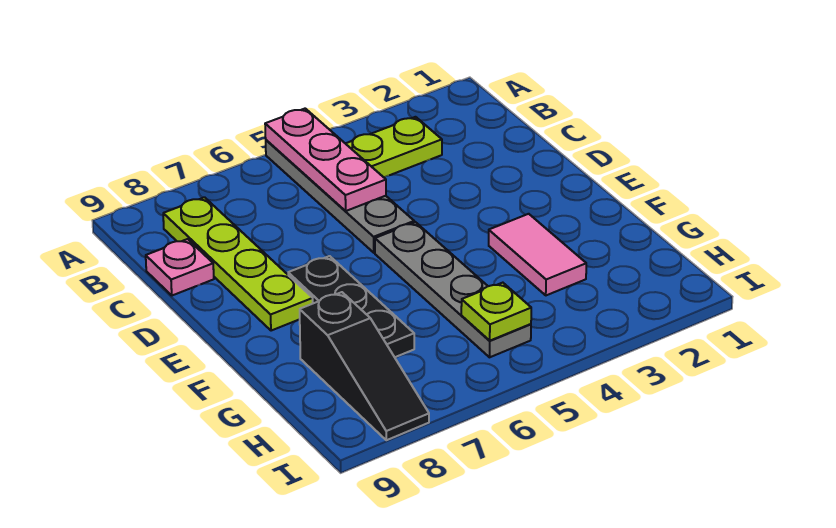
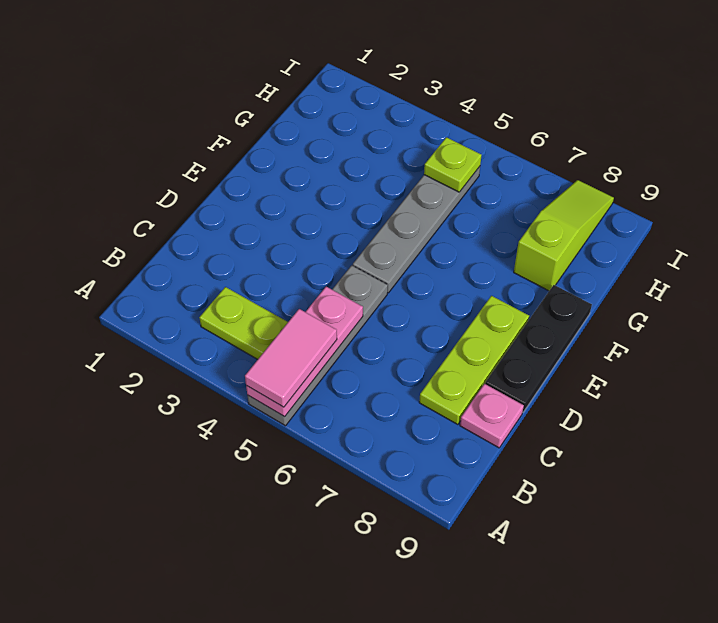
lime 1x4 plate [163,197,313,331] -> lime 1x3 plate [419,296,529,425]
black 1x3 plate [288,256,414,357] -> black 1x3 plate moved to [485,285,592,412]
pink 1x2 tile [489,214,586,295] -> pink 1x2 tile moved to [245,309,337,407]
black 1x3 slope [299,292,429,440] -> lime 1x3 slope [514,180,614,291]

